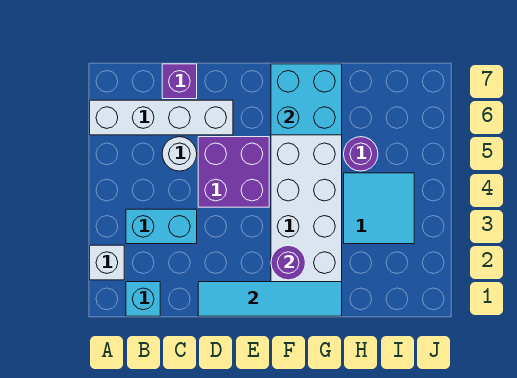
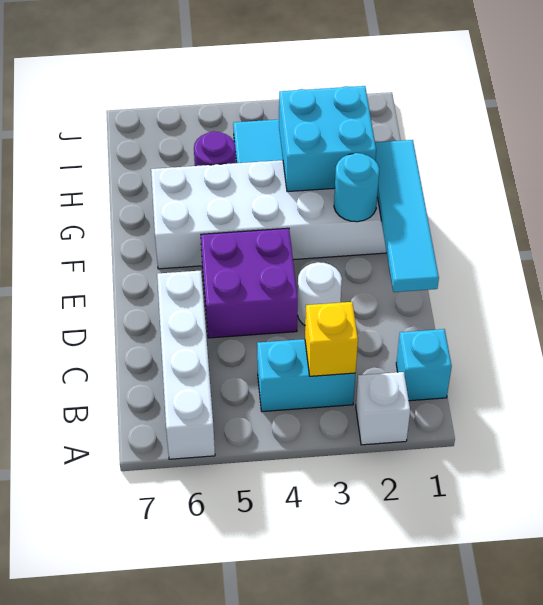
cyan 1x2 brick [126,209,197,244] -> cyan 1x2 brick turned to [257,339,355,412]
none -> yellow 1x1 brick [305,302,358,376]
white 1x1 round brick [162,137,197,171] -> white 1x1 round brick moved to [297,262,342,325]
purple 1x1 brick [162,64,197,99] -> none
purple 1x1 round brick [271,245,305,280] -> cyan 1x1 round brick [334,153,379,222]
cyan 2x2 brick [271,64,342,135] -> cyan 2x2 brick moved to [279,86,376,192]

